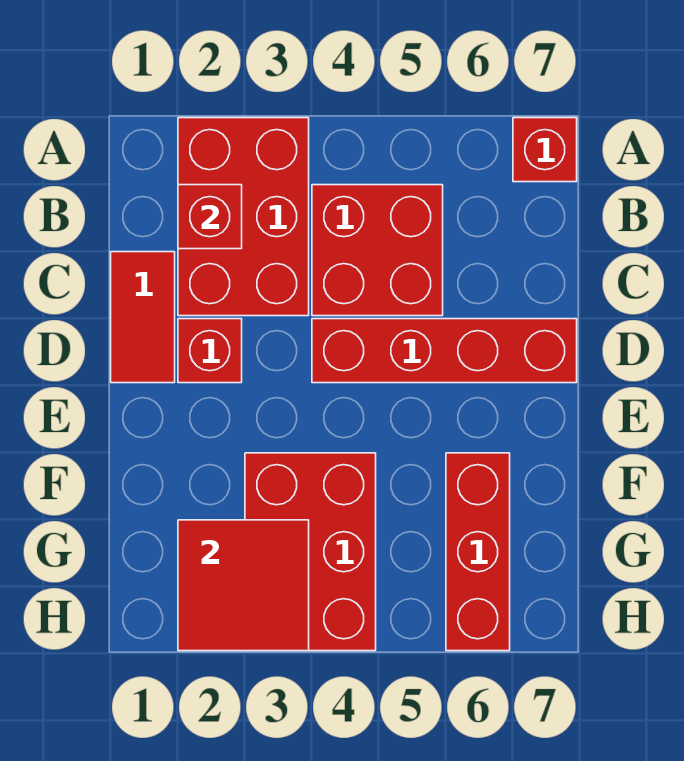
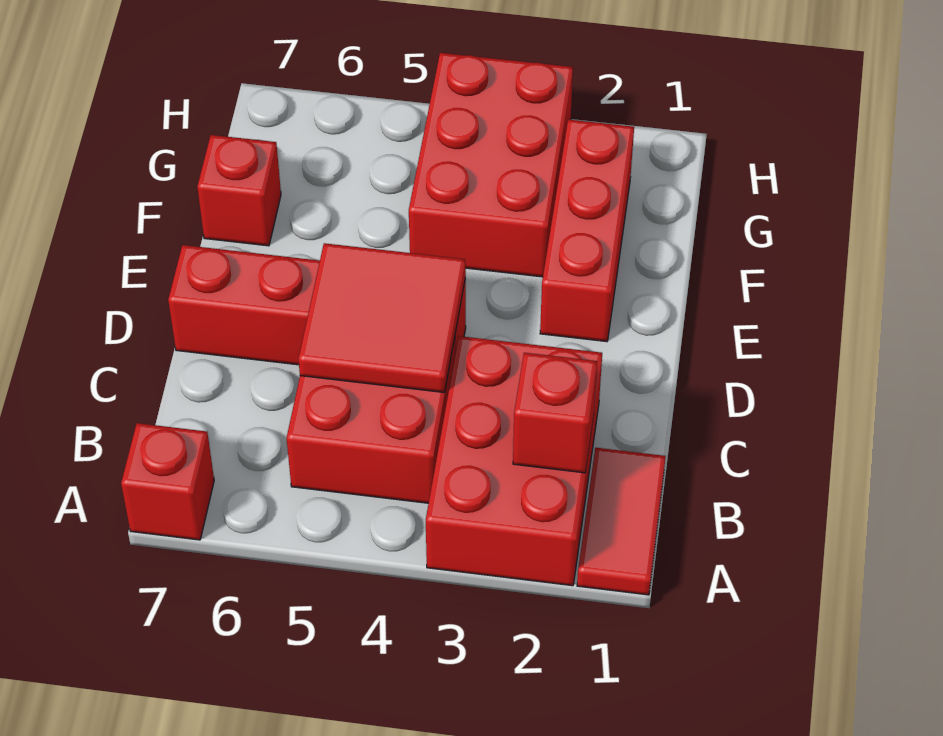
red 1x2 tile [111,252,175,383] -> red 1x2 tile moved to [577,448,666,595]
red 1x1 brick [178,319,242,383] -> red 1x1 brick moved to [197,135,281,246]
red 1x3 brick [446,453,510,651] -> red 1x3 brick moved to [540,120,634,342]
red 2x2 tile [178,520,309,651] -> red 2x2 tile moved to [298,243,466,393]

